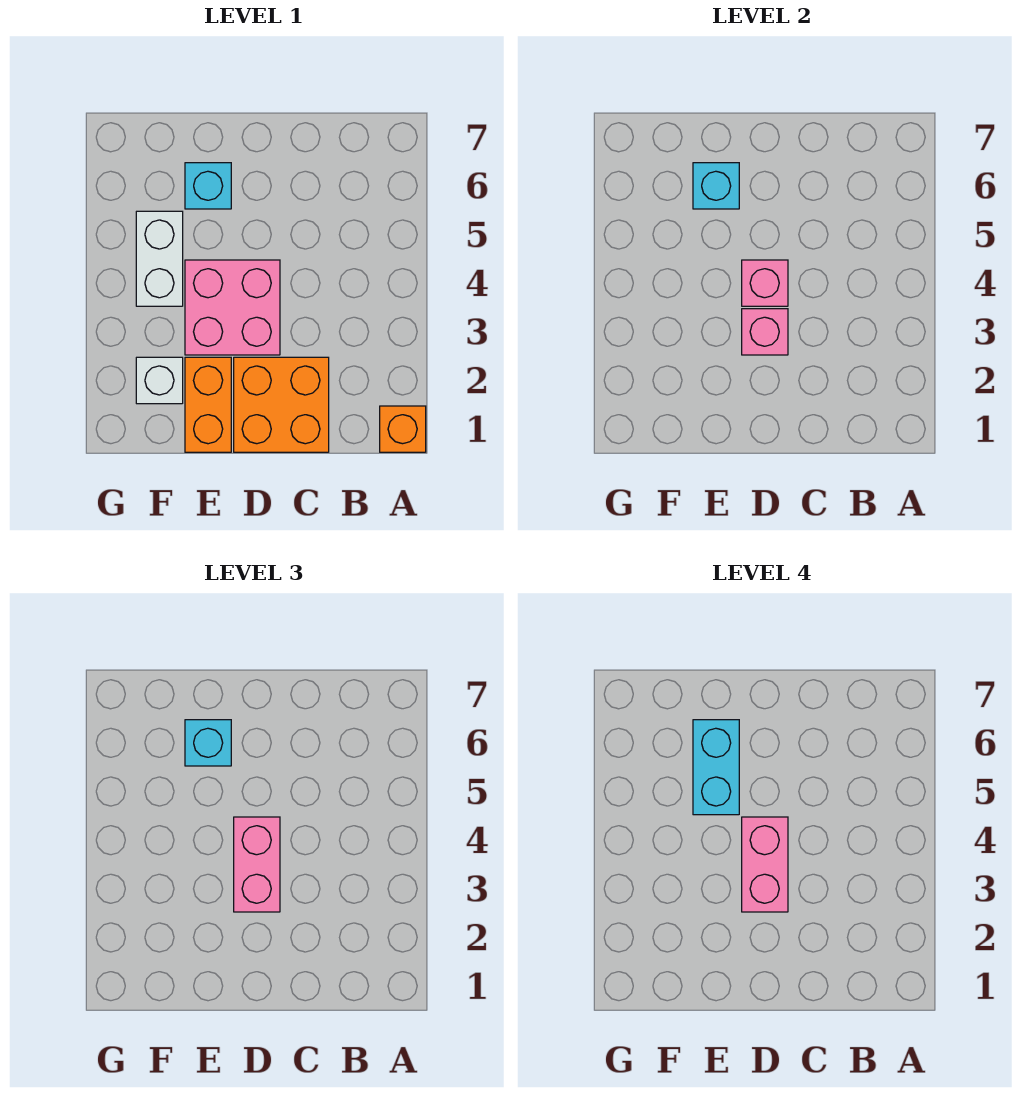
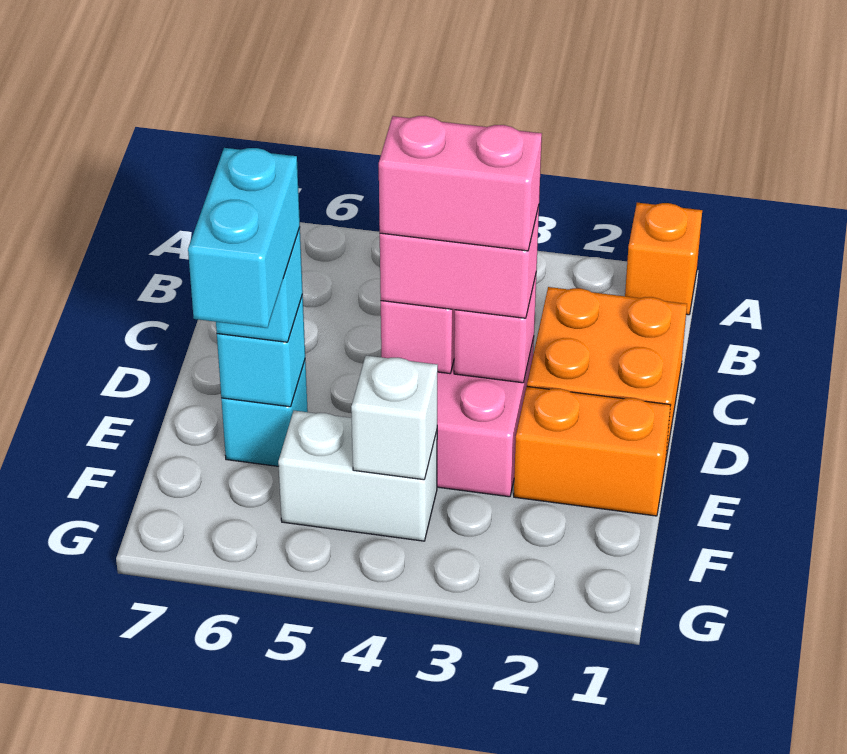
cyan 1x2 brick [693,720,739,815] -> cyan 1x2 brick turned to [188,148,300,328]
white 1x1 brick [136,357,183,404] -> white 1x1 brick moved to [351,356,438,480]

